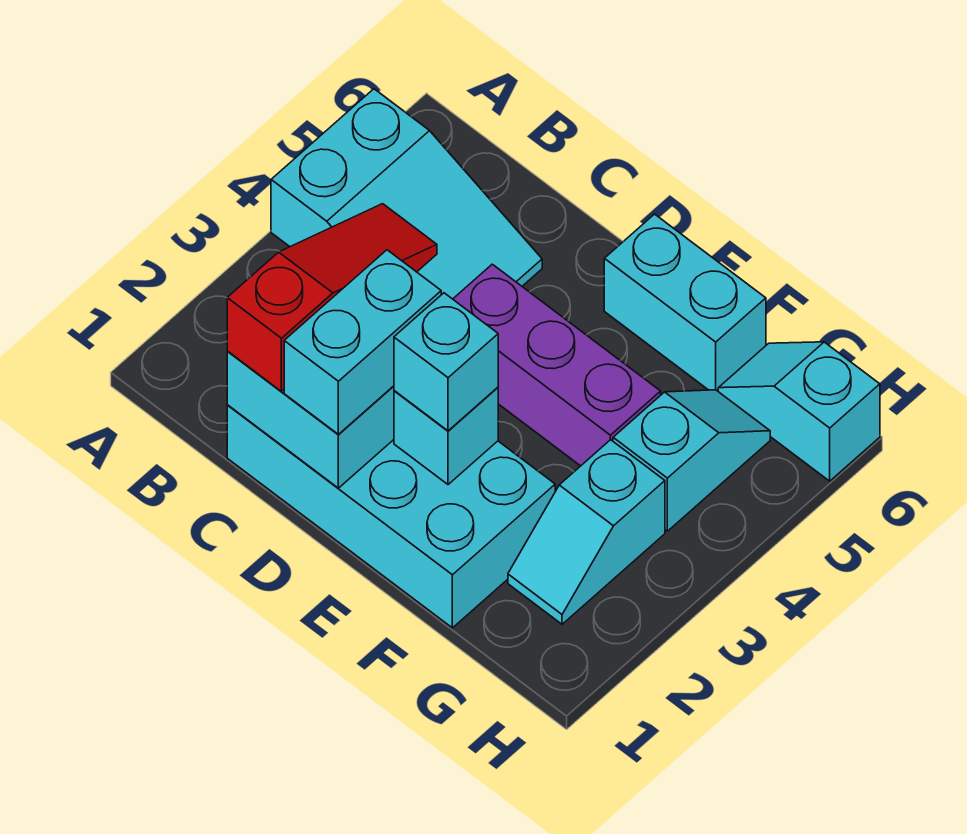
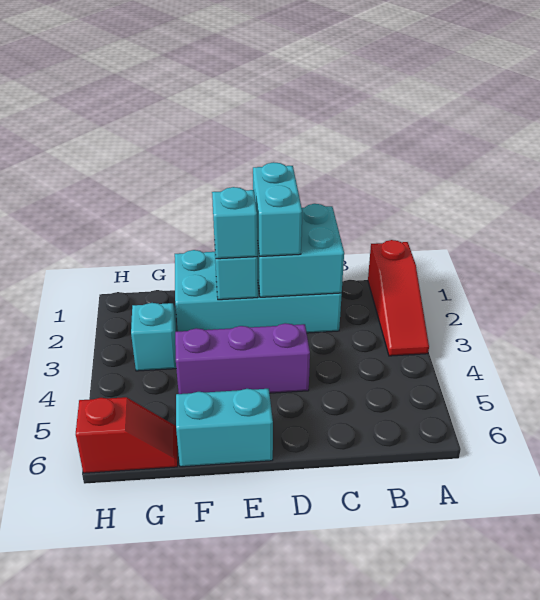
cyan 2x3 slope [271,89,542,299] -> none
red 1x3 slope [227,204,437,391] -> red 1x3 slope moved to [368,240,429,356]
cyan 1x2 slope [613,390,770,531] -> none
cyan 1x2 slope [718,342,880,481] -> red 1x2 slope [76,397,178,473]

